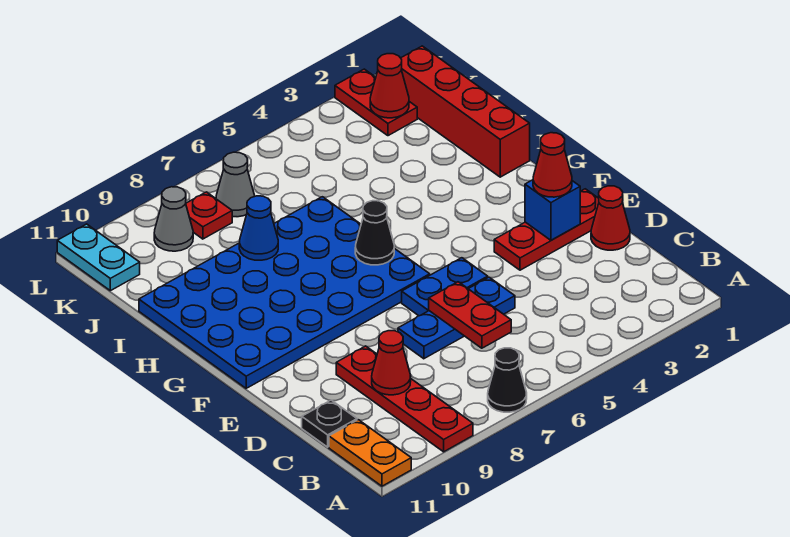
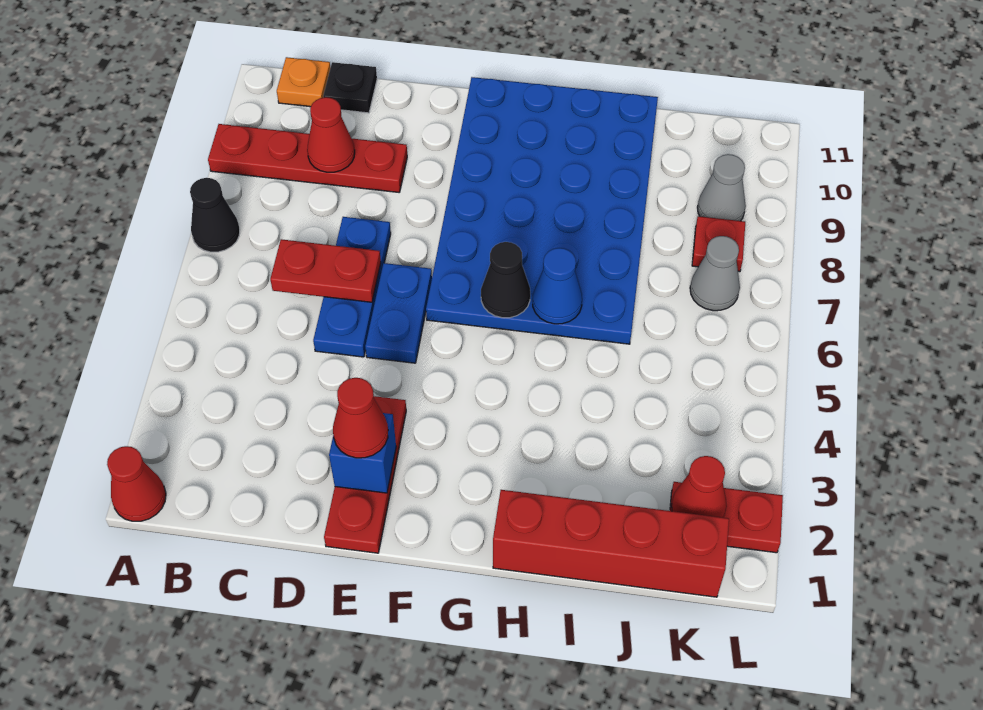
orange 1x2 plate [329,420,411,486] -> orange 1x1 plate [277,57,331,107]
red 1x1 cone [591,186,630,250] -> red 1x1 cone moved to [107,446,166,521]
blue 1x1 cone [239,196,278,260] -> blue 1x1 cone moved to [533,248,582,324]
cyan 1x2 plate [57,224,140,291] -> none

